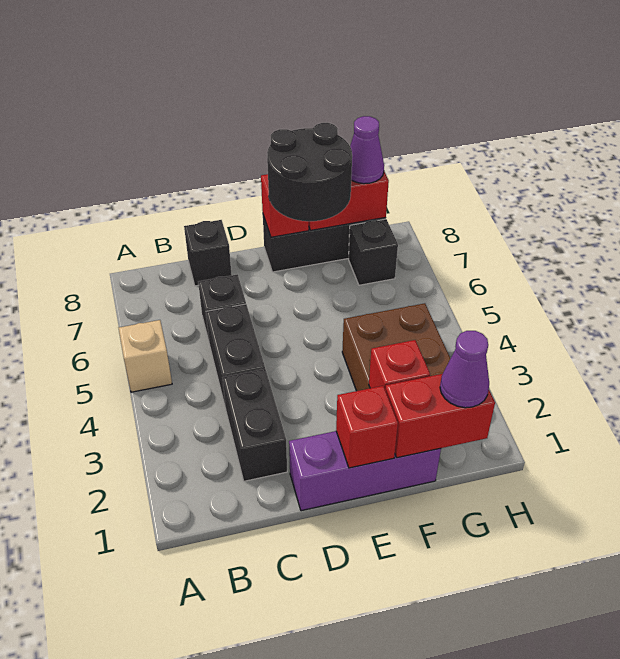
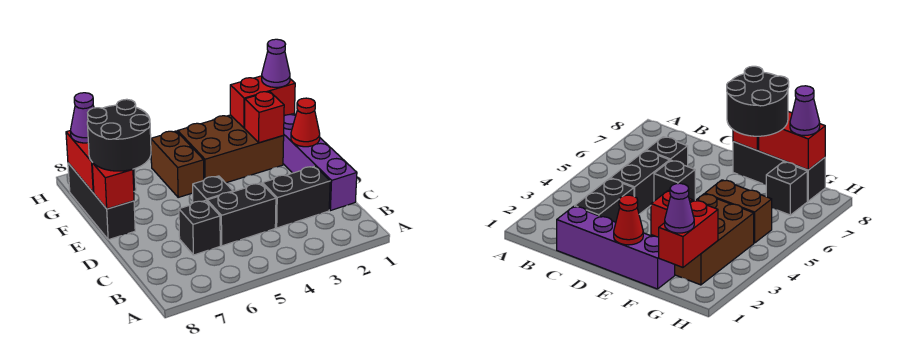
tan 1x1 brick [118,320,172,392] -> none
black 1x1 brick [184,220,232,286] -> black 1x1 brick moved to [193,176,233,203]
purple 1x3 brick [289,431,441,511] -> purple 1x4 brick [283,114,357,211]
red 1x1 brick [336,386,398,468] -> red 1x1 cone [291,98,320,147]
red 1x2 brick [385,374,495,458] -> red 1x2 brick turned to [230,76,295,128]
none -> brown 1x2 brick [151,131,204,197]

